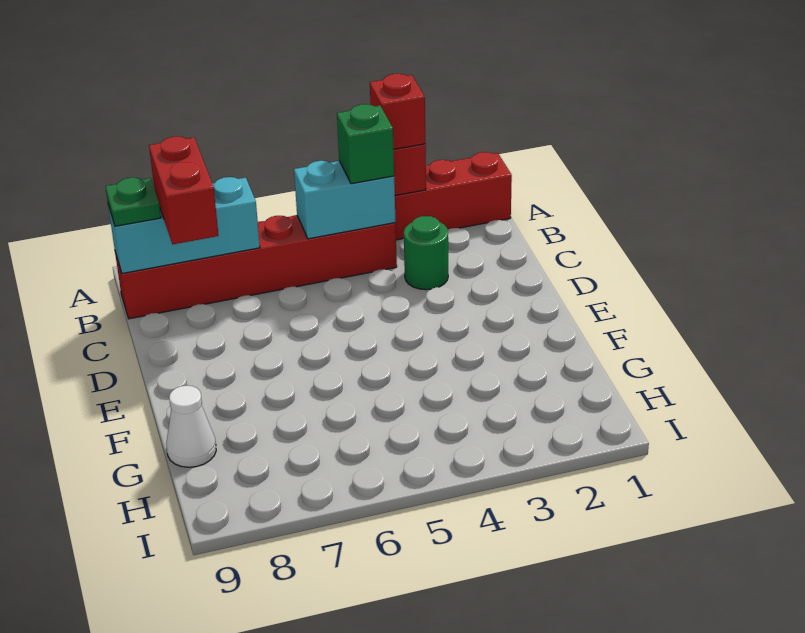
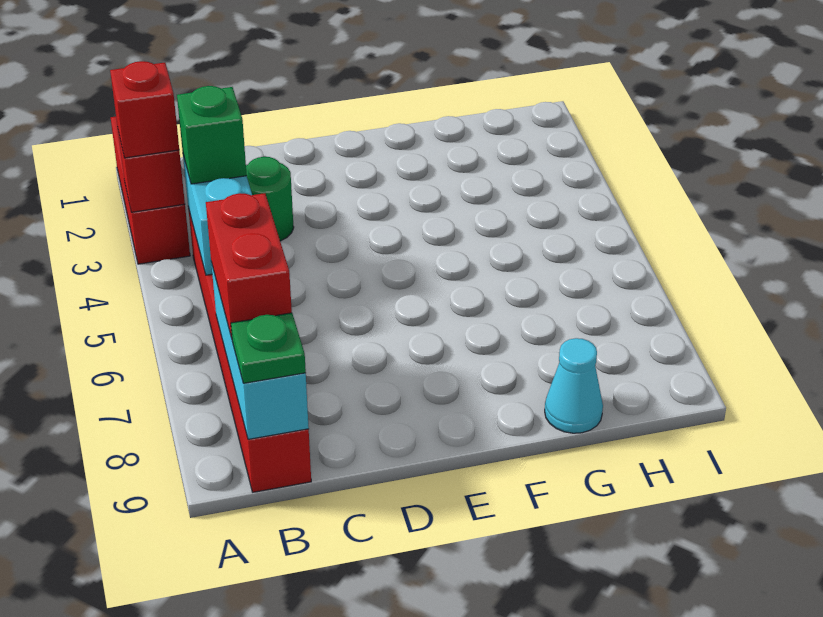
red 1x2 brick [149,136,219,244] -> red 1x2 brick turned to [206,193,292,338]
white 1x1 cone [166,385,216,467] -> cyan 1x1 cone [545,338,603,433]

